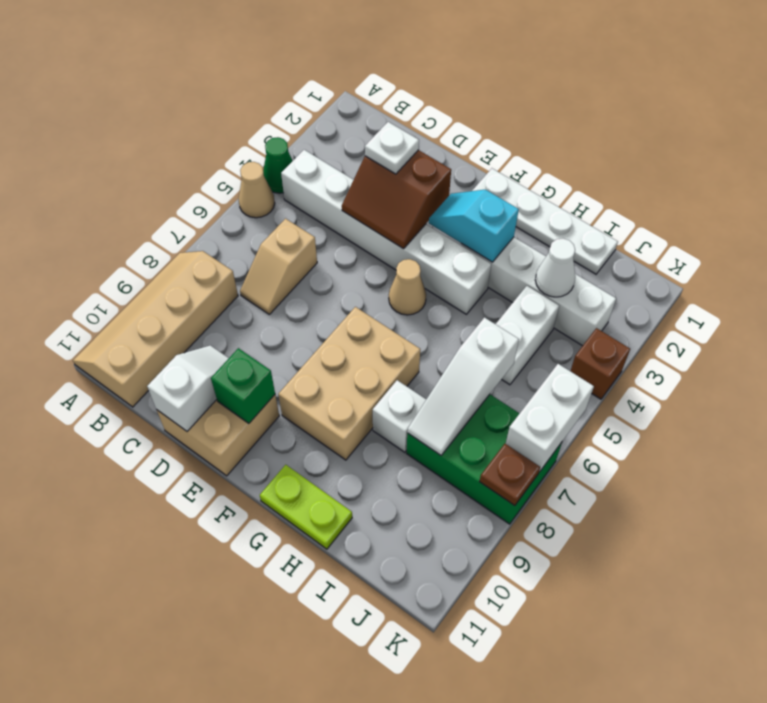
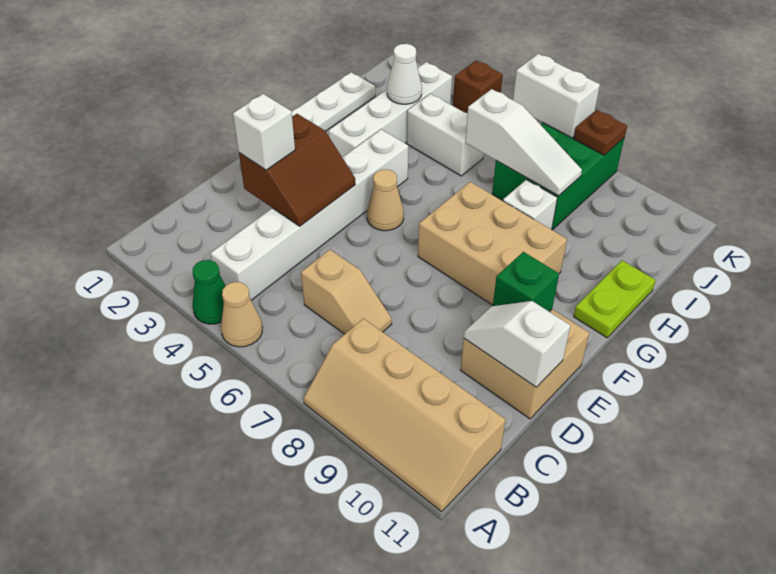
white 1x1 plate [365,122,419,174] -> white 1x1 brick [233,94,295,170]
cyan 1x2 slope [429,190,519,262] -> none

